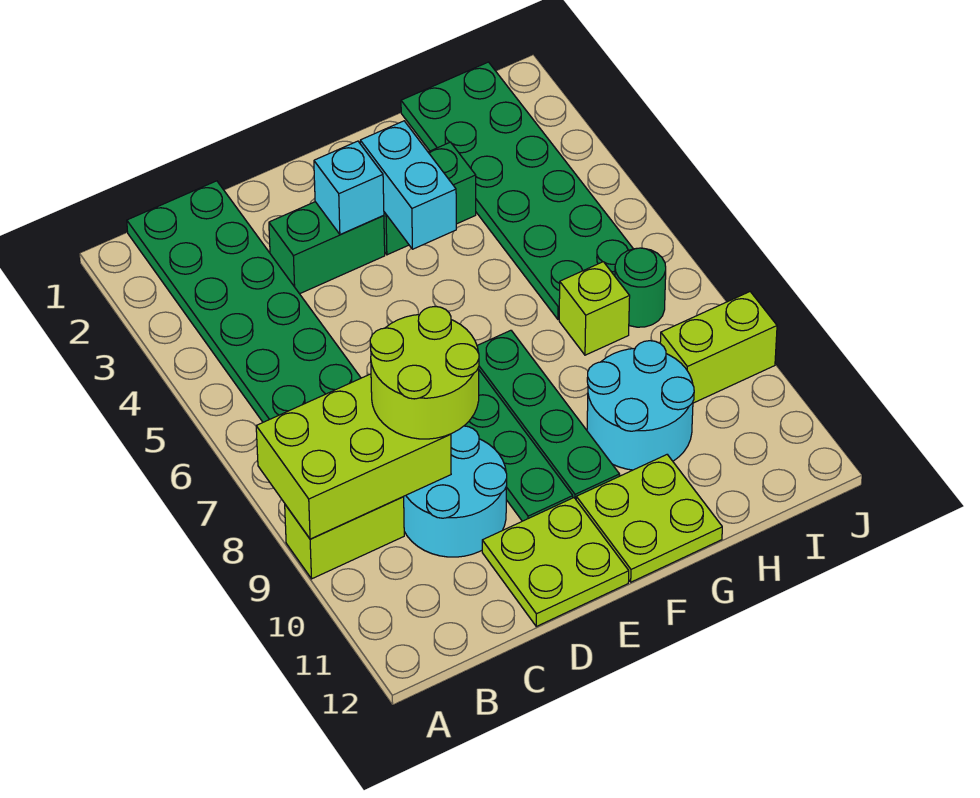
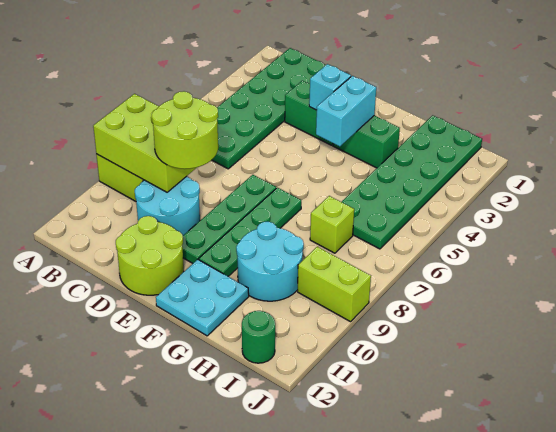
lime 2x2 plate [482,498,629,626] -> lime 2x2 round brick [116,216,184,295]
lime 2x2 plate [576,455,722,582] -> cyan 2x2 plate [156,259,249,336]
green 1x1 round brick [615,248,666,327] -> green 1x1 round brick moved to [242,311,275,363]

